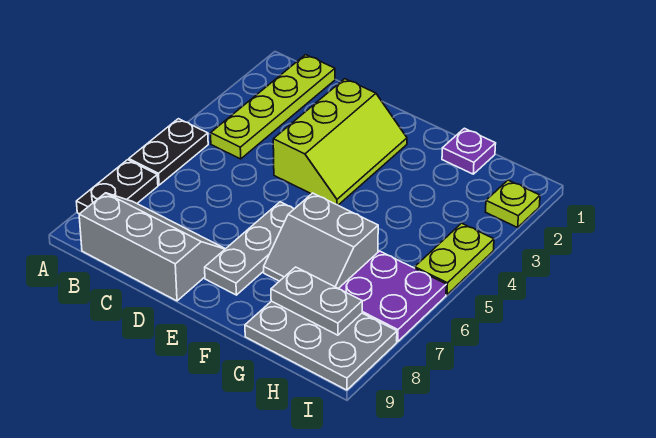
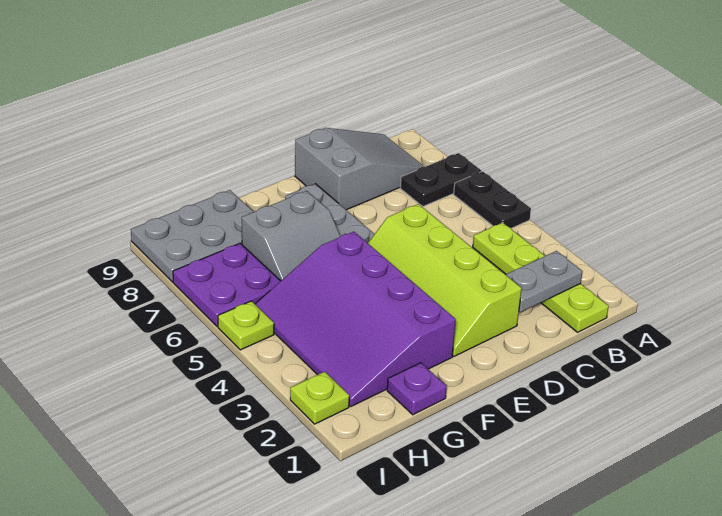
black 1x2 plate [76,160,158,214] -> black 1x2 plate turned to [400,153,481,206]
grey 2x3 slope [79,193,225,301] -> grey 2x3 slope turned to [295,128,424,210]
lime 2x3 slope [273,79,407,205] -> lime 2x4 slope [368,204,522,356]
none -> purple 3x4 slope [255,232,456,406]
grey 2x2 slope [264,193,378,288] -> grey 2x2 slope turned to [242,191,340,281]
grey 1x2 plate [271,267,362,335] -> grey 1x2 plate moved to [506,251,583,312]
lime 1x2 plate [415,223,494,295] -> lime 1x1 plate [218,301,274,350]

